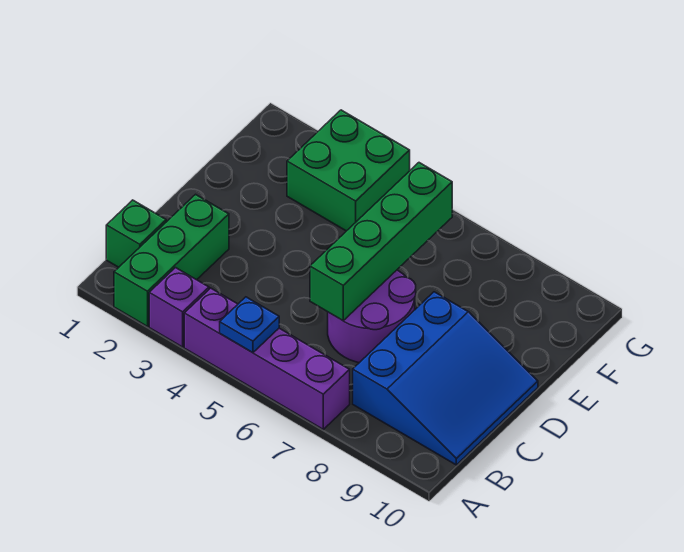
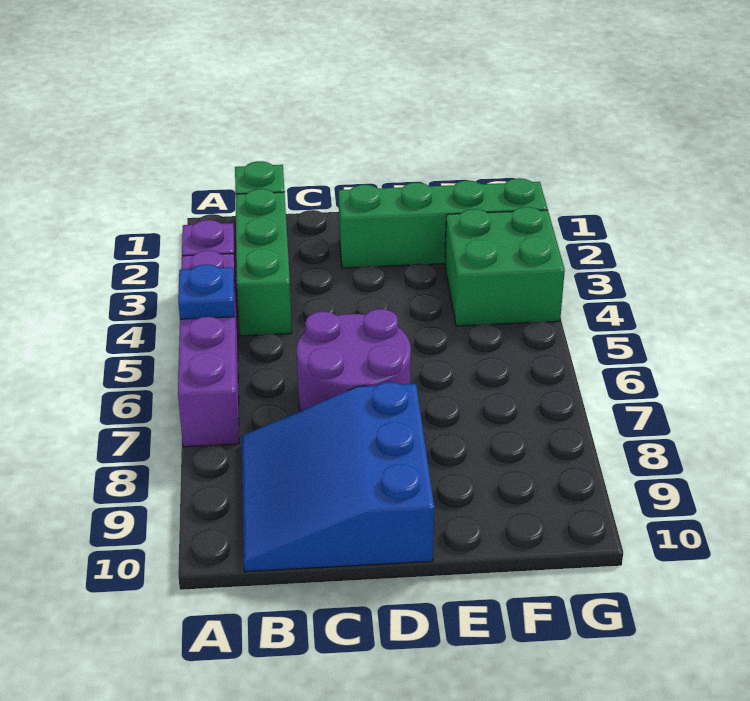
green 1x3 brick [114,194,229,327] -> green 1x3 brick turned to [235,189,292,336]
blue 3x3 slope [353,292,538,465] -> blue 3x3 slope turned to [241,382,434,572]
green 1x4 brick [310,163,452,321] -> green 1x4 brick moved to [339,178,548,268]

